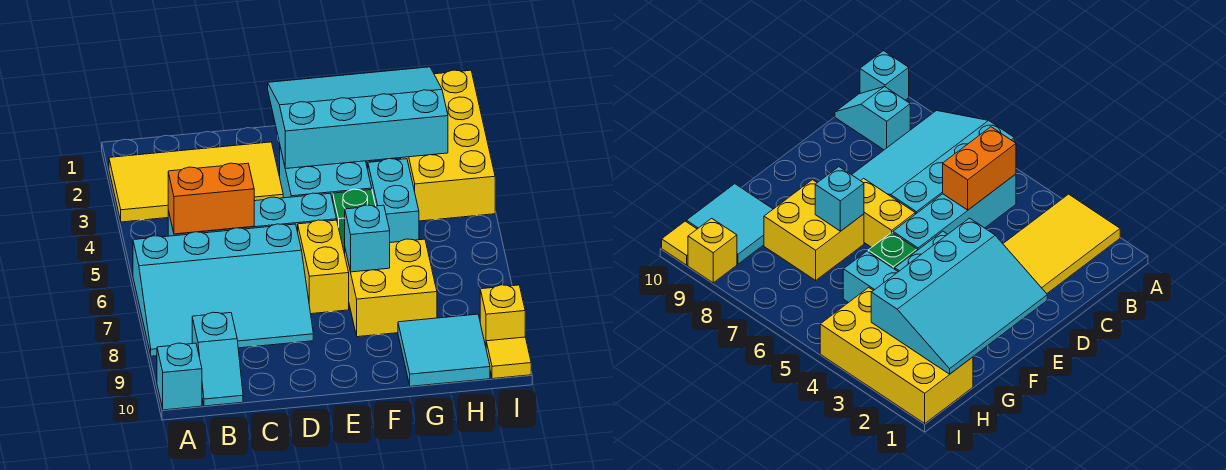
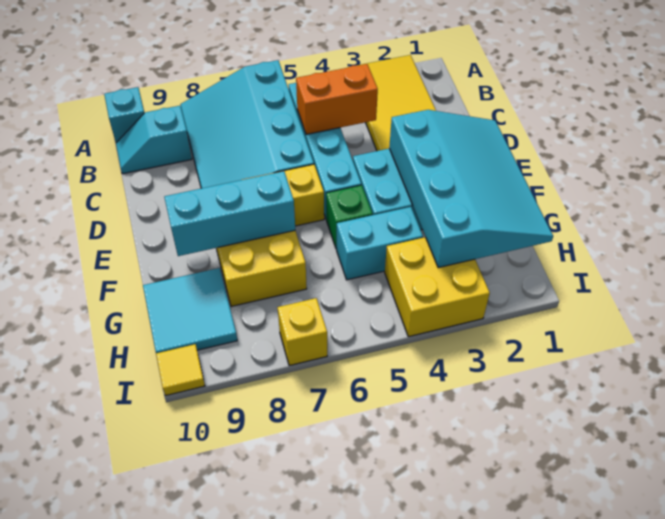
orange 1x2 brick [168,163,254,234] -> orange 1x2 brick turned to [296,64,378,134]
cyan 1x1 brick [345,205,390,272] -> cyan 1x3 brick [164,171,295,256]
yellow 2x4 brick [401,70,495,221] -> yellow 2x2 brick [385,237,490,337]
yellow 1x1 brick [480,285,525,346] -> yellow 1x1 brick moved to [278,298,327,366]

